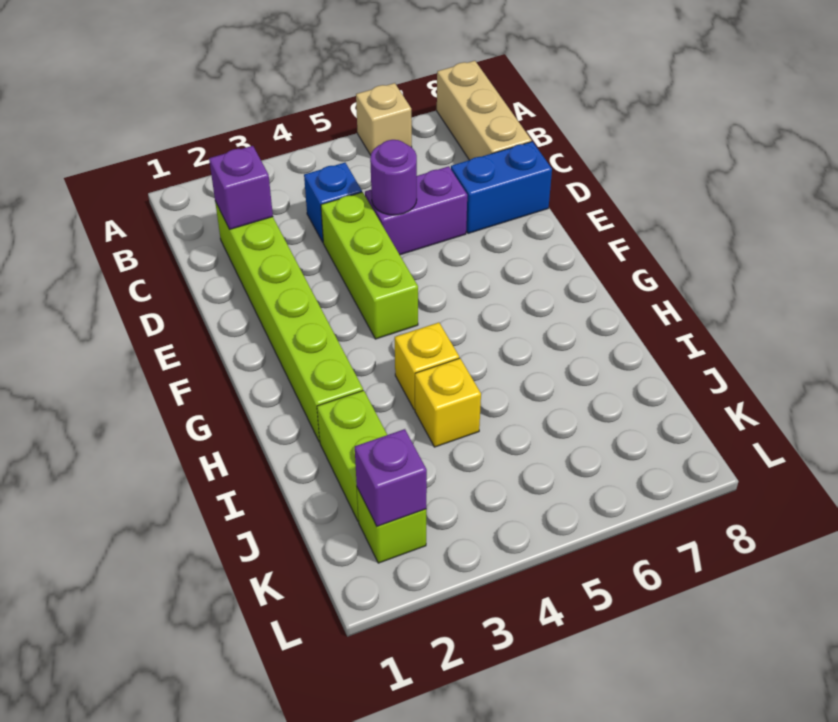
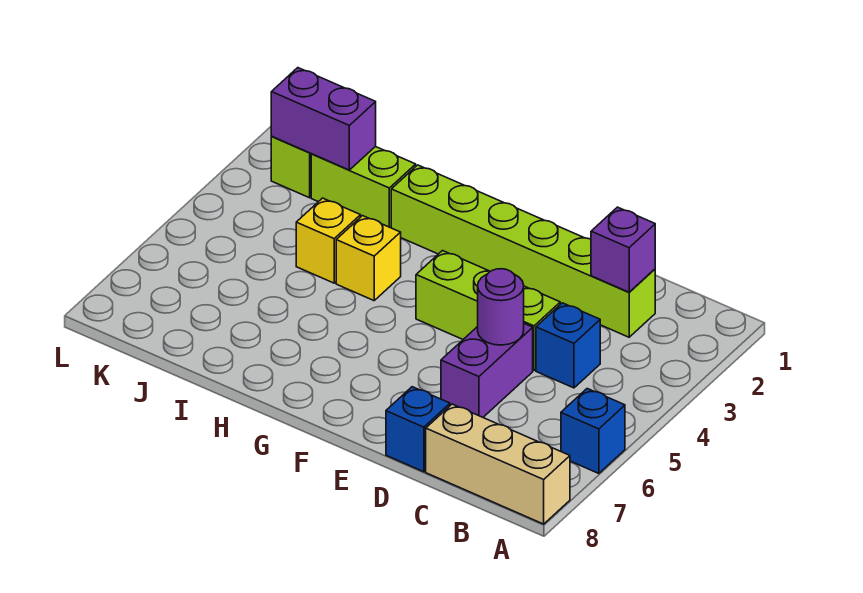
tan 1x1 brick [356,83,412,155] -> blue 1x1 brick [561,389,625,474]
blue 1x2 brick [451,142,552,234] -> blue 1x1 brick [386,387,450,472]
purple 1x1 brick [355,429,427,526] -> purple 1x2 brick [271,68,376,170]

